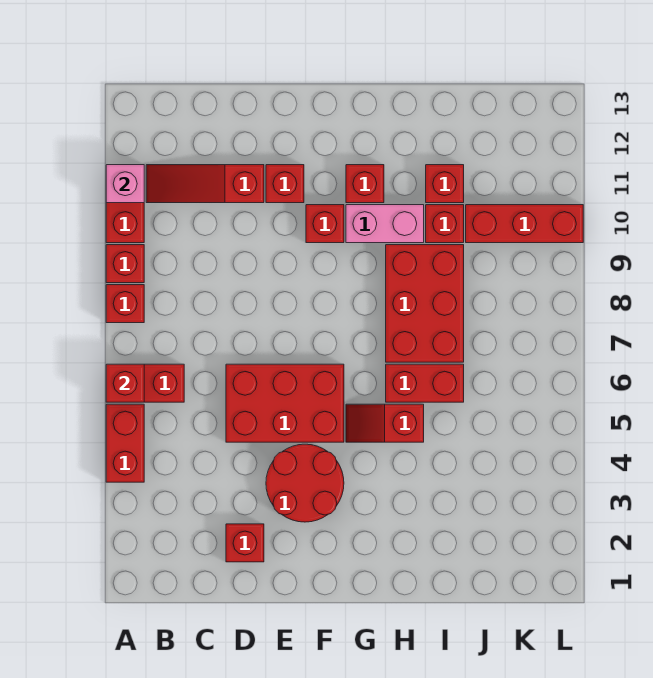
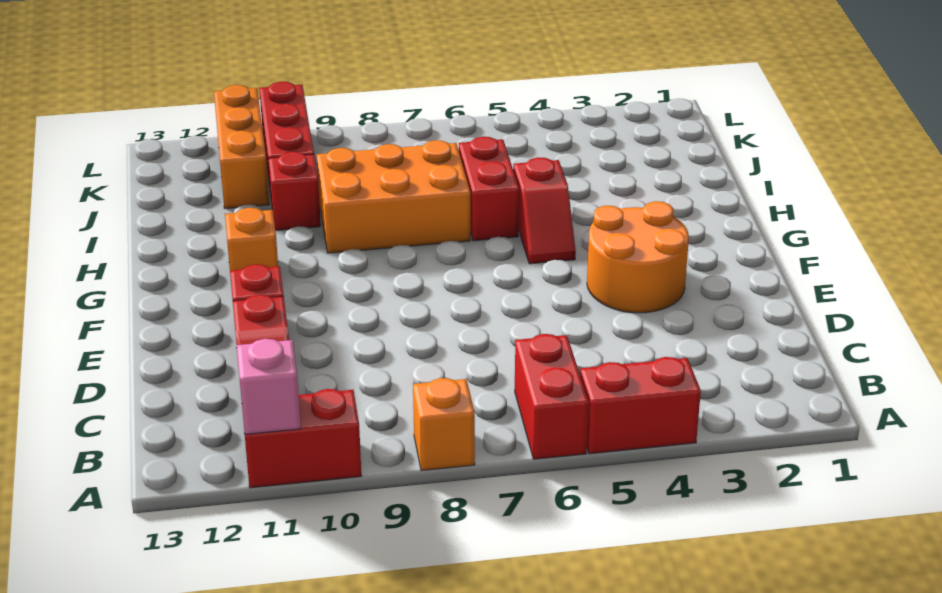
red 1x1 brick [106,364,144,402] -> none
red 1x1 brick [106,285,144,323] -> orange 1x1 brick [413,378,475,471]
red 1x1 brick [106,245,144,283] -> none
red 1x1 brick [226,524,264,562] -> none
red 2x3 brick [226,364,344,442] -> none
red 2x2 round brick [266,444,344,522] -> orange 2x2 round brick [587,201,689,313]
red 1x1 brick [306,205,344,243] -> none
pink 1x2 brick [346,205,424,243] -> none
red 1x1 brick [346,165,384,203] -> orange 1x1 brick [225,208,278,270]
red 2x3 brick [386,245,464,362] -> orange 2x3 brick [316,140,470,253]
red 1x1 brick [426,165,464,203] -> none
none -> orange 1x3 brick [214,85,269,209]

